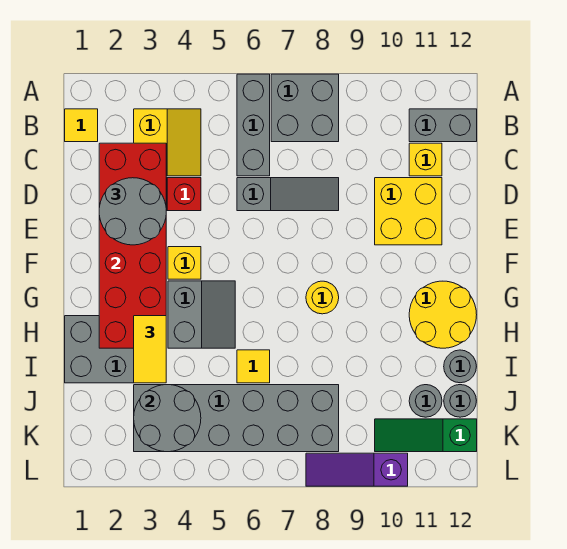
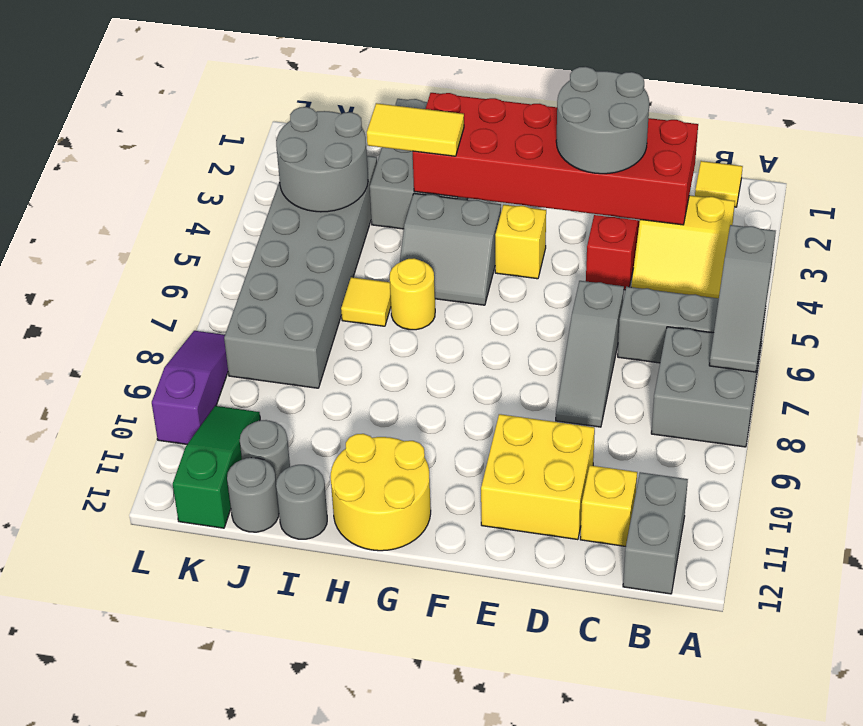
none -> grey 1x3 slope [709,225,776,372]
yellow 1x1 round brick [306,281,339,314] -> yellow 1x1 round brick moved to [390,258,435,330]

